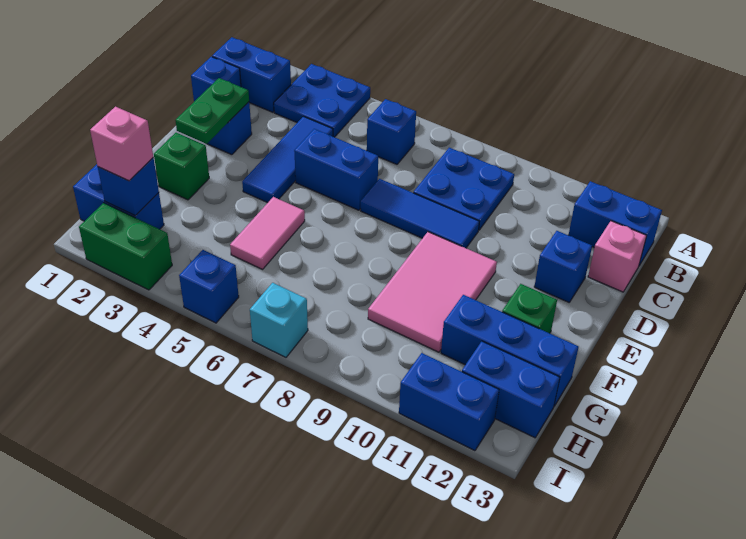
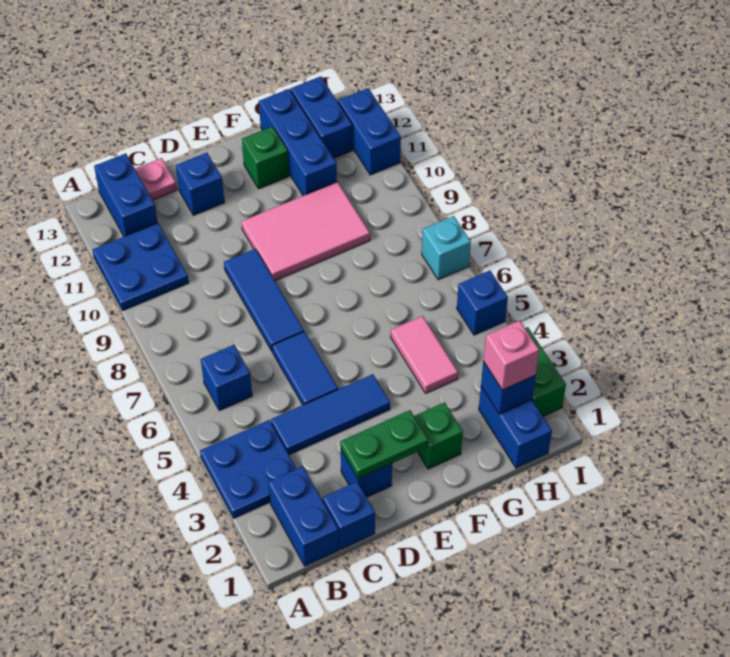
blue 2x2 plate [414,148,514,230] -> blue 2x2 plate moved to [93,223,189,311]
pink 1x1 brick [588,221,647,292] -> pink 1x1 plate [135,158,177,200]
blue 1x2 brick [294,129,378,210] -> blue 1x2 tile [272,331,338,405]
pink 1x2 tile [230,197,305,269] -> pink 1x2 tile turned to [391,316,458,393]

